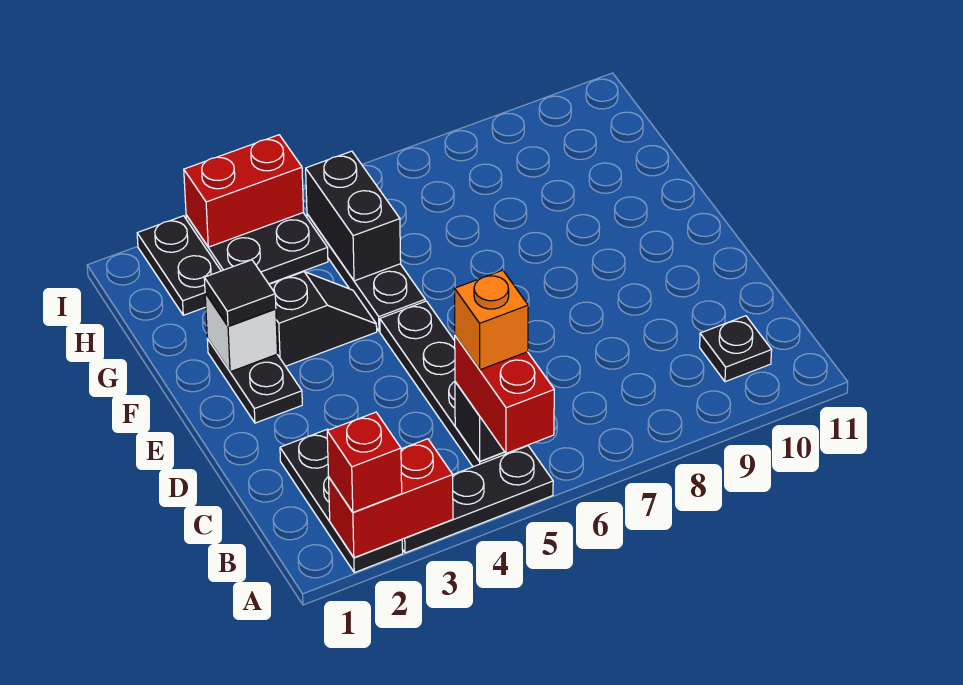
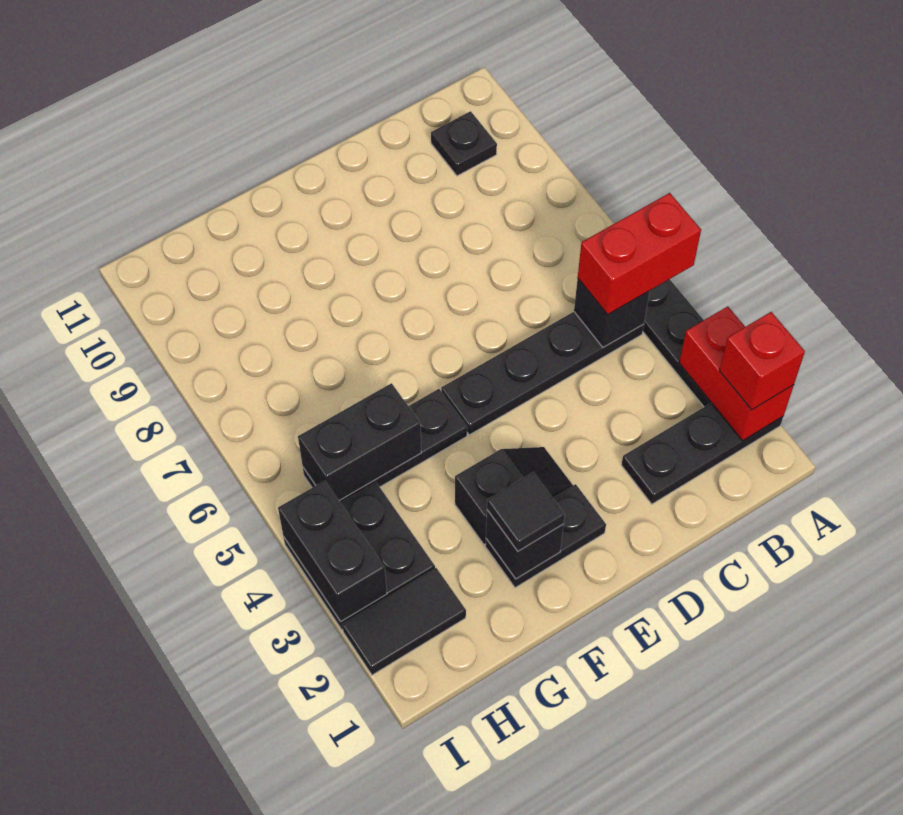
orange 1x1 brick [455,270,528,370] -> none
white 1x1 brick [205,293,278,372] -> black 1x1 brick [486,510,564,579]
black 1x2 slope [269,272,377,366] -> black 1x2 slope turned to [455,447,573,545]
black 1x2 plate [137,216,221,315] -> black 1x2 tile [342,568,466,675]
red 1x2 brick [184,135,304,247] -> black 1x2 brick [278,481,387,621]

